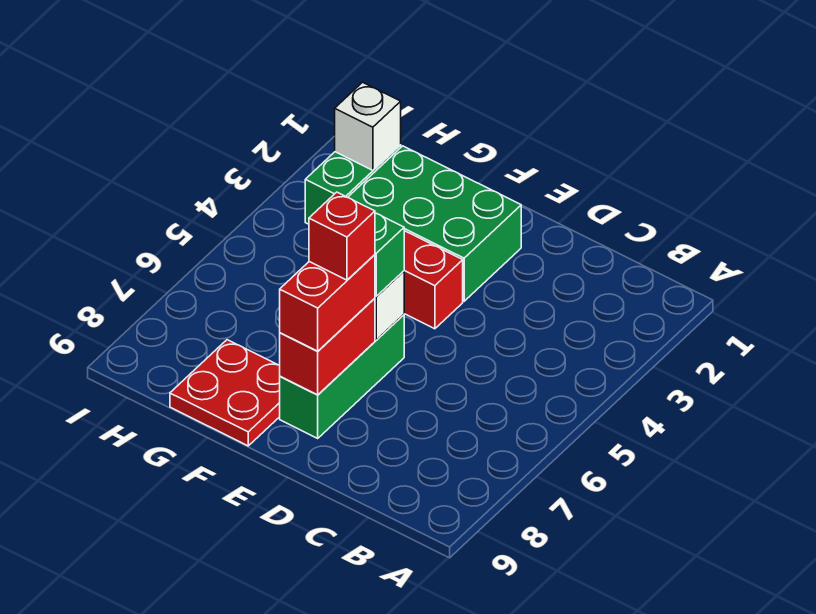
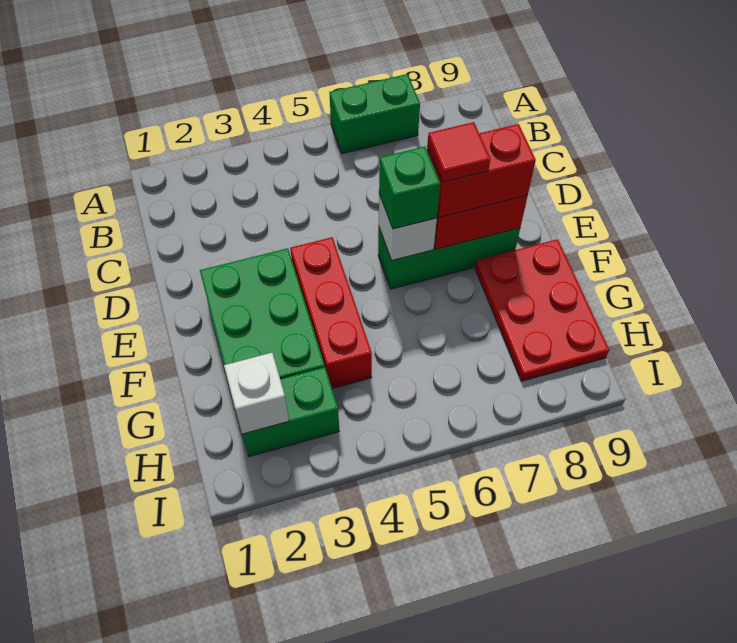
none -> green 1x2 brick [329,74,420,154]
red 1x1 brick [309,192,375,280] -> red 1x1 tile [427,122,490,182]
red 2x2 plate [170,340,280,446] -> red 2x3 plate [475,239,609,381]

